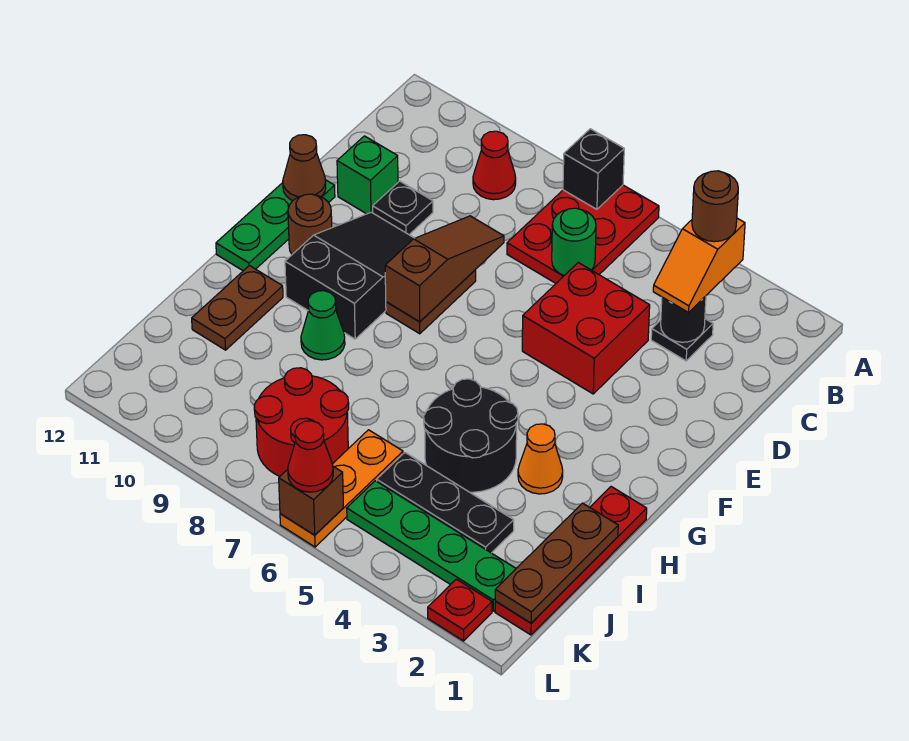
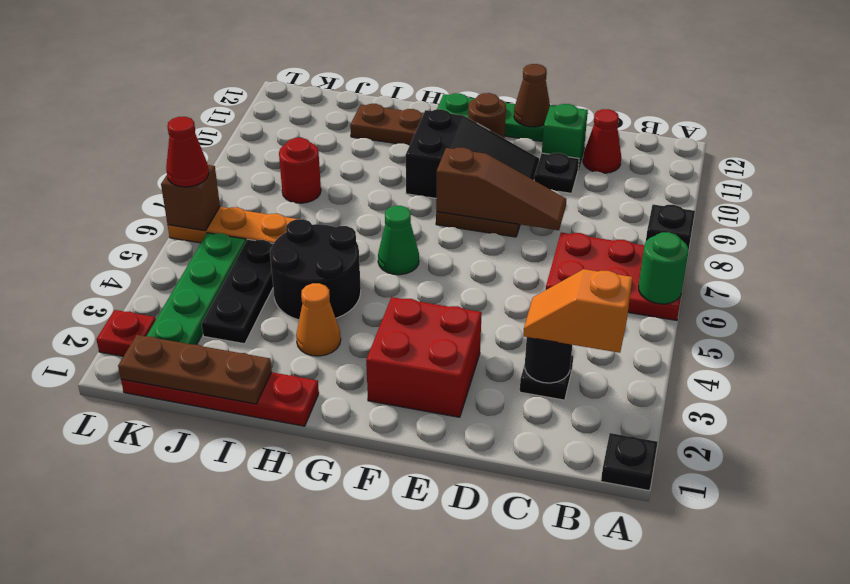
none -> black 1x1 plate [601,433,658,491]
brown 1x1 round brick [692,171,738,242] -> none
red 1x1 cone [473,131,516,200] -> red 1x1 cone moved to [583,109,621,173]
green 1x1 round brick [552,208,596,276] -> green 1x1 round brick moved to [639,232,688,304]
red 2x2 brick [522,263,650,394] -> red 2x2 brick moved to [366,297,482,417]
green 1x1 cone [301,291,345,360] -> green 1x1 cone moved to [378,206,419,275]
red 2x2 round brick [254,368,349,476] -> red 1x1 round brick [279,138,321,203]

